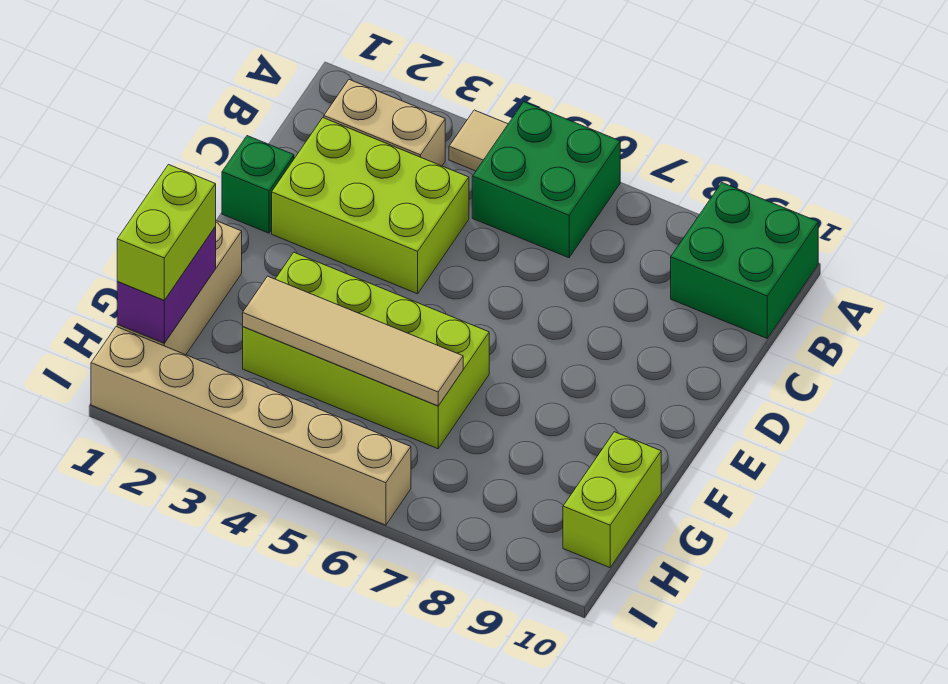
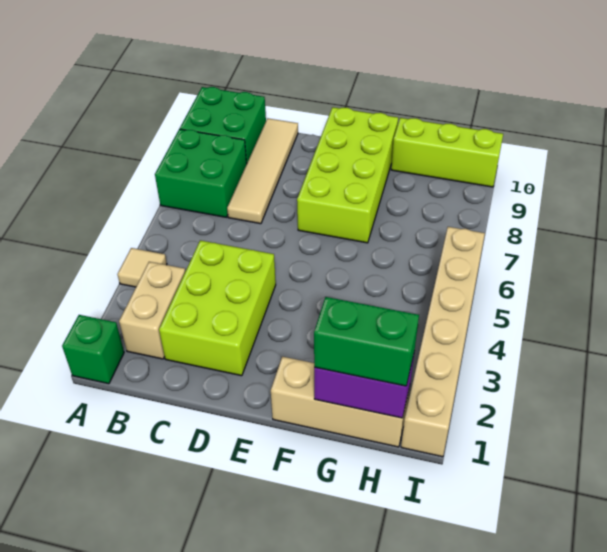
green 2x2 brick [472,102,620,258] -> green 2x2 brick moved to [155,129,247,217]
green 1x1 brick [222,136,294,233] -> green 1x1 brick moved to [62,315,124,384]
lime 2x4 brick [243,253,489,449] -> lime 2x4 brick moved to [297,107,398,243]
lime 1x2 brick [117,165,216,300] -> green 1x2 brick [314,297,419,386]
tan 1x4 tile [243,276,463,406] -> tan 1x4 tile moved to [227,118,298,224]
lime 1x2 brick [563,432,661,568] -> lime 1x3 brick [391,118,503,187]

